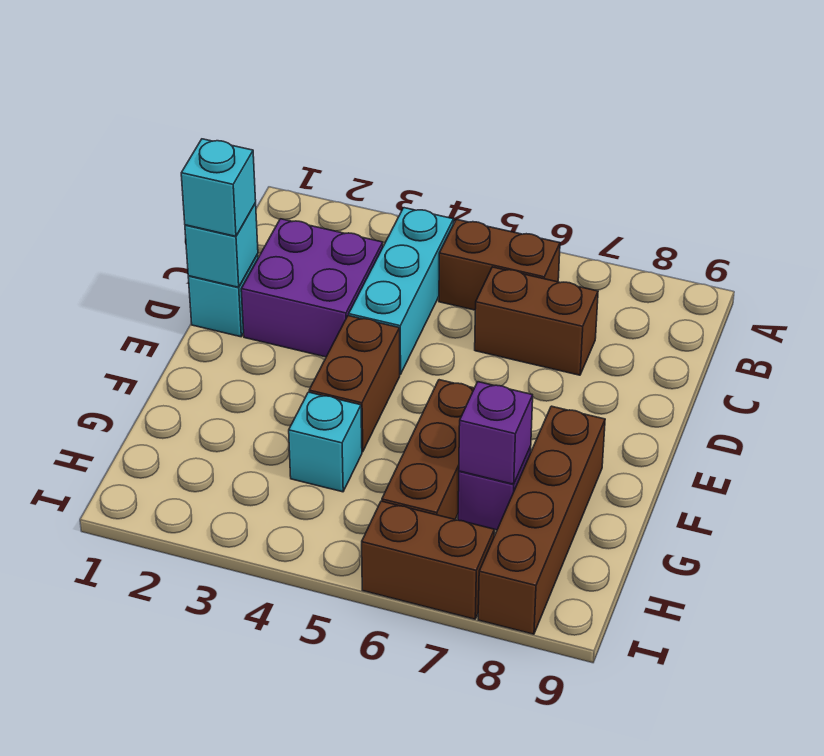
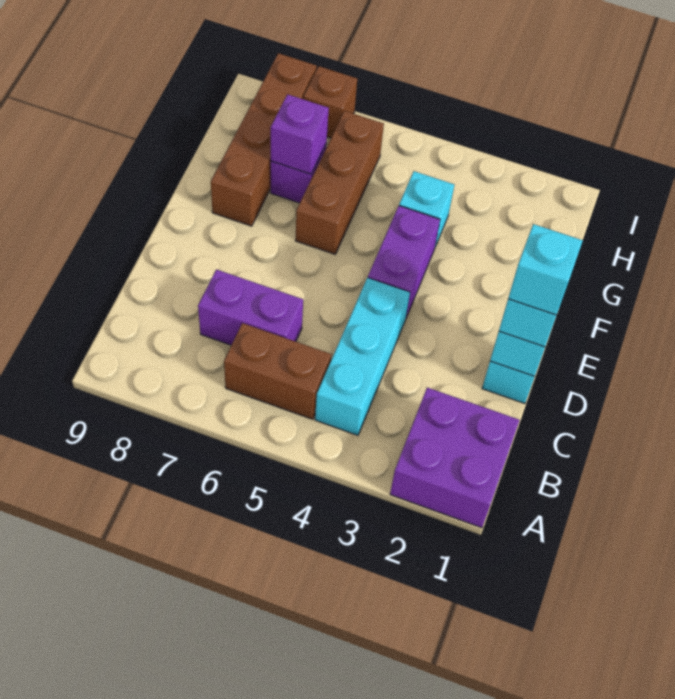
purple 2x2 brick [241,219,383,357] -> purple 2x2 brick moved to [390,388,520,528]
brown 1x2 brick [475,267,598,375] -> purple 1x2 brick [198,269,303,345]
none -> cyan 1x1 brick [508,224,583,315]
brown 1x2 brick [309,316,400,452] -> purple 1x2 brick [368,206,440,318]
brown 1x2 brick [362,501,494,619] -> brown 1x1 brick [304,66,357,138]

